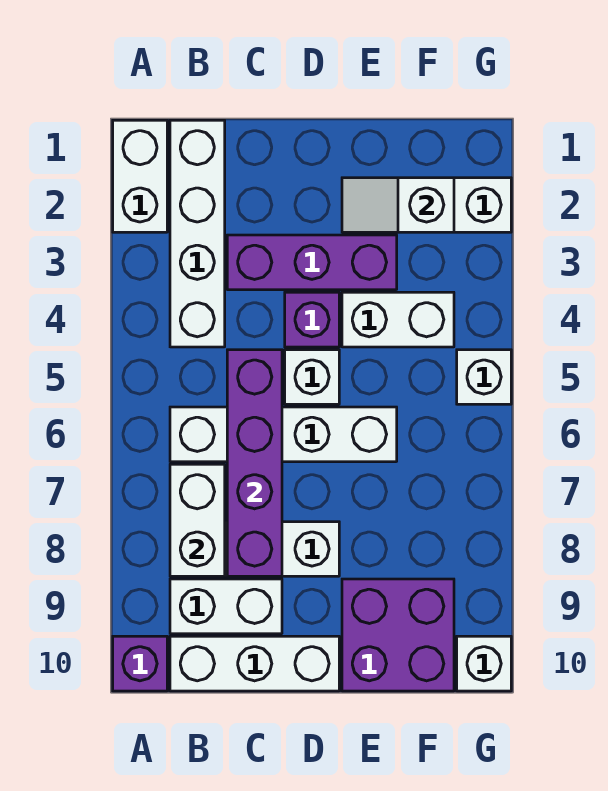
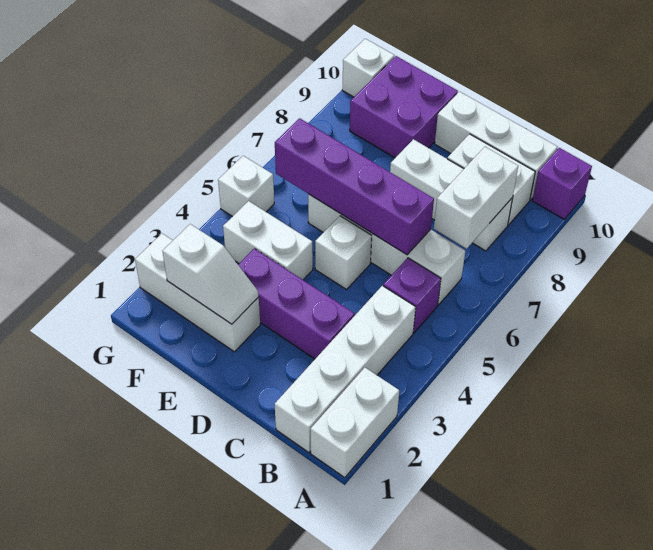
purple 1x4 brick [227,350,282,576] -> purple 1x4 brick turned to [275,118,434,255]
purple 1x1 brick [285,292,339,347] -> purple 1x1 brick moved to [383,258,441,333]

